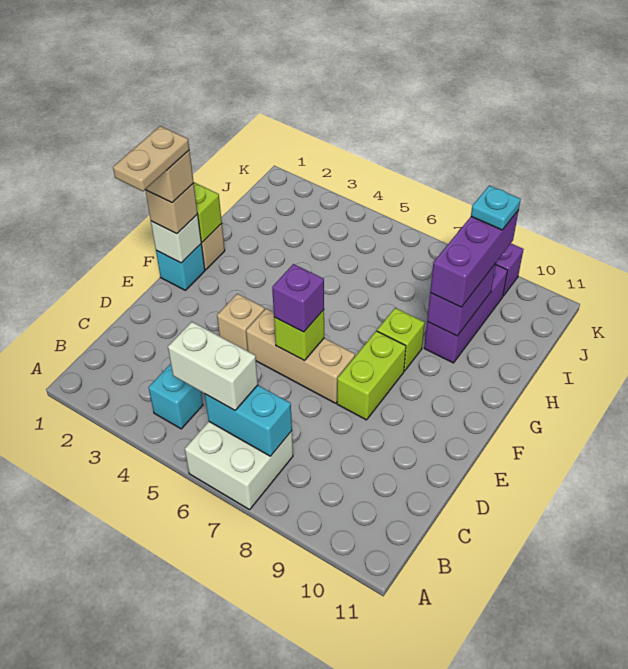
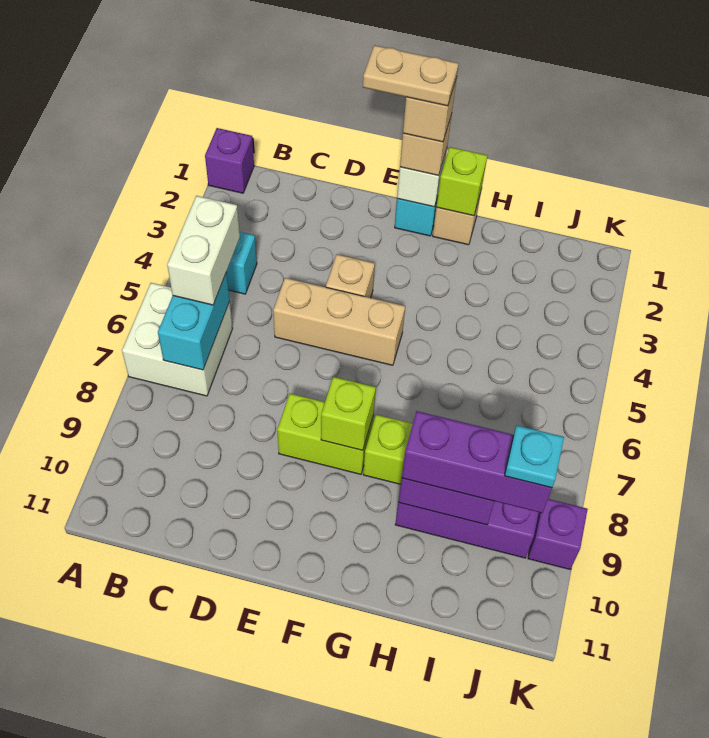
tan 1x3 brick [246,308,355,403] -> tan 1x3 brick turned to [273,278,405,365]
lime 1x1 brick [274,310,324,361] -> lime 1x1 brick moved to [321,377,376,450]
purple 1x1 brick [272,264,324,332] -> purple 1x1 brick moved to [205,128,254,193]

